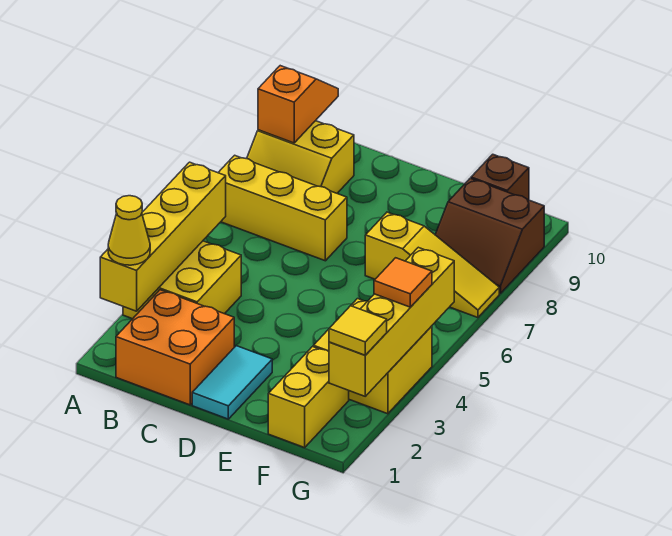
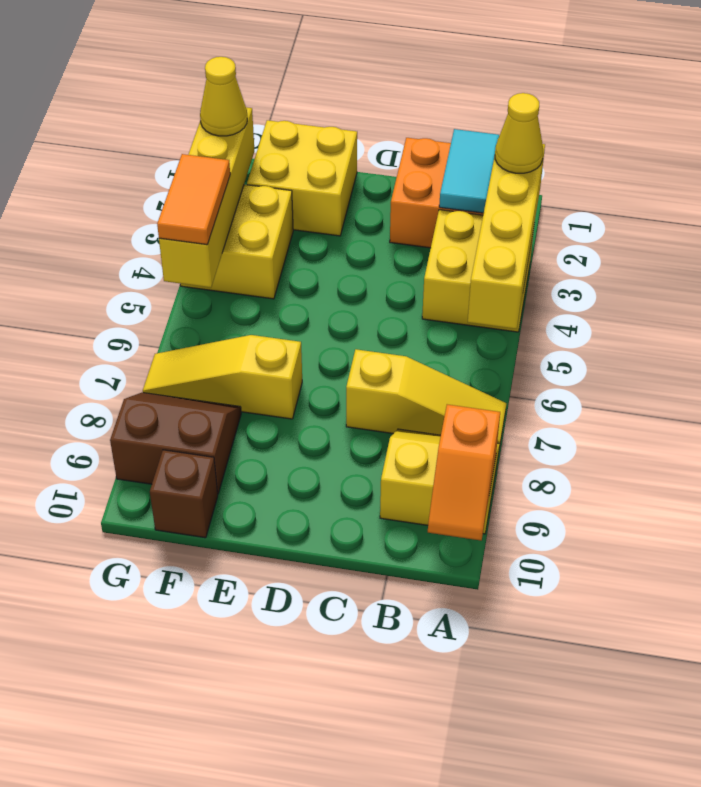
yellow 1x3 brick [218,155,347,261] -> yellow 1x3 slope [346,349,506,448]
cyan 1x2 tile [192,346,272,419] -> cyan 1x2 tile moved to [439,129,499,213]
yellow 1x2 brick [268,347,349,448] -> yellow 2x2 brick [247,120,357,236]
yellow 1x1 tile [329,306,387,355] -> yellow 1x1 cone [200,57,247,136]
orange 1x1 tile [374,258,432,307] -> orange 1x2 tile [157,154,230,245]

